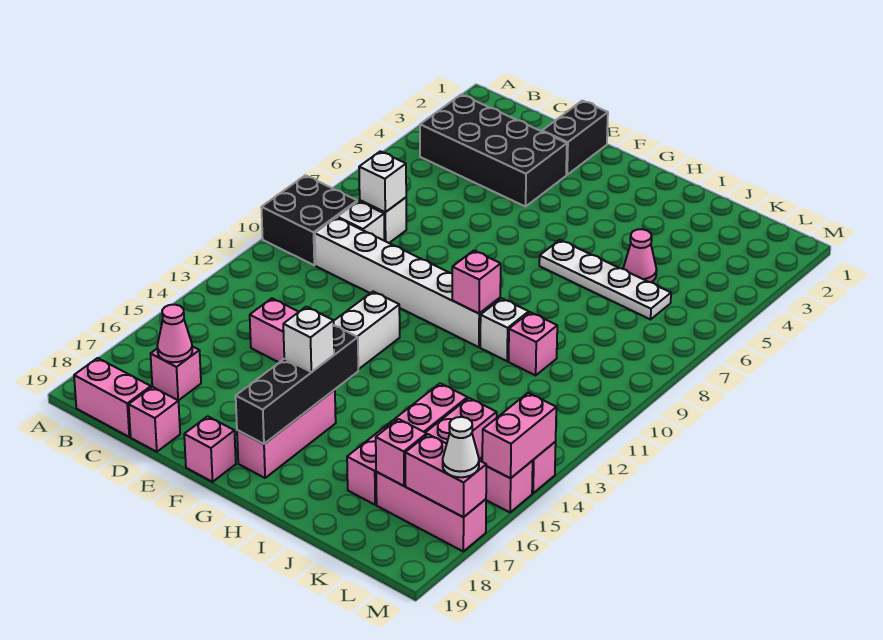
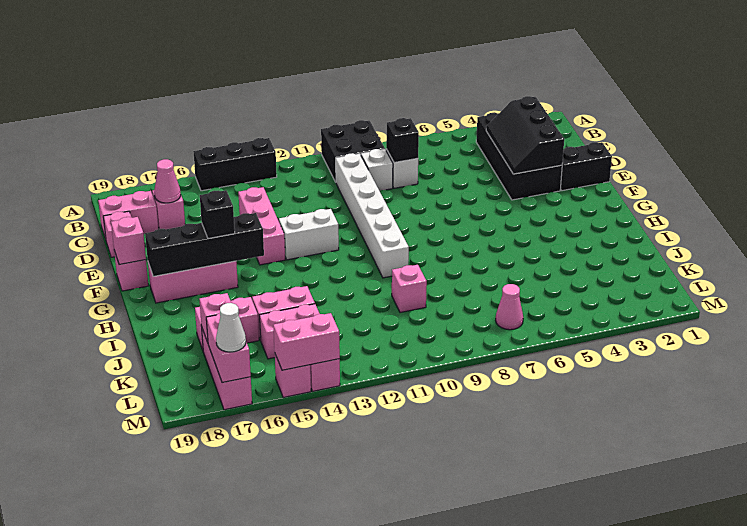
none -> black 1x3 brick [193,138,277,191]
pink 1x2 brick [74,358,151,437] -> pink 1x2 brick turned to [98,191,158,239]
none -> black 2x3 slope [486,96,564,174]
white 1x1 brick [359,151,406,212] -> black 1x1 brick [386,118,419,163]
white 1x1 brick [283,307,334,372] -> black 1x1 brick [200,190,235,239]
white 1x4 plate [539,240,671,319] -> none
pink 1x1 brick [452,251,501,313] -> pink 1x1 brick moved to [111,217,146,265]
white 1x1 brick [480,298,529,361] -> none
pink 1x1 cone [623,229,657,282] -> pink 1x1 cone moved to [496,284,523,330]

